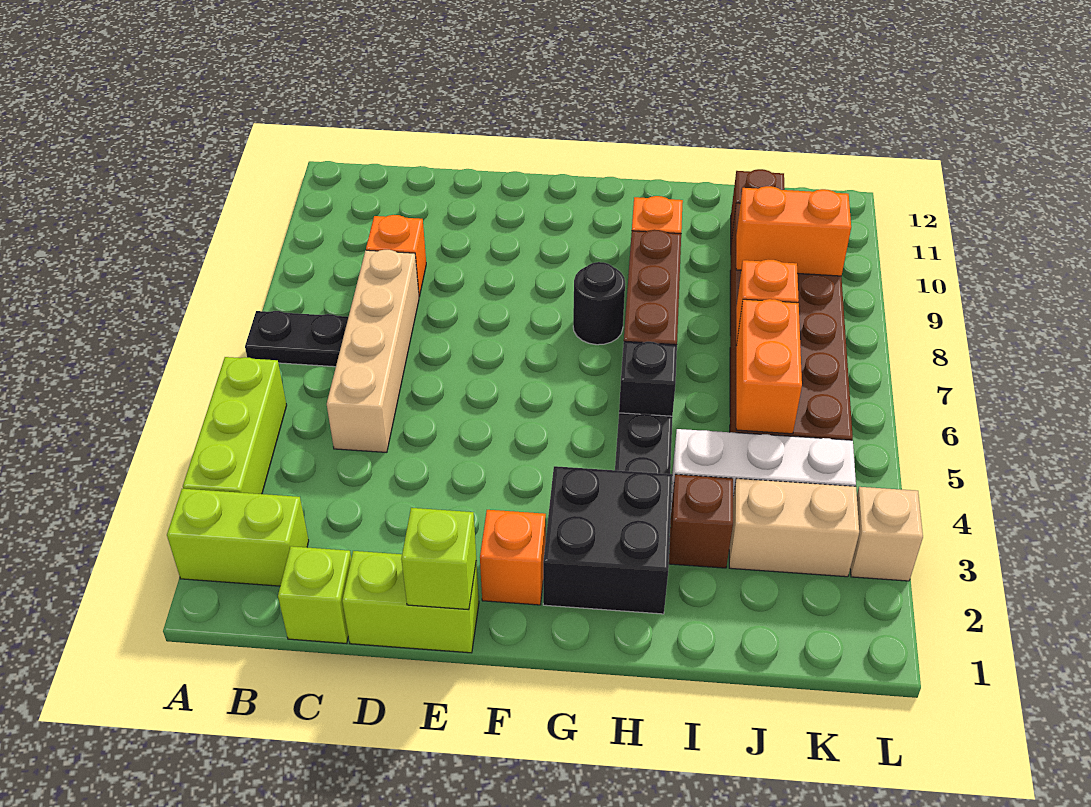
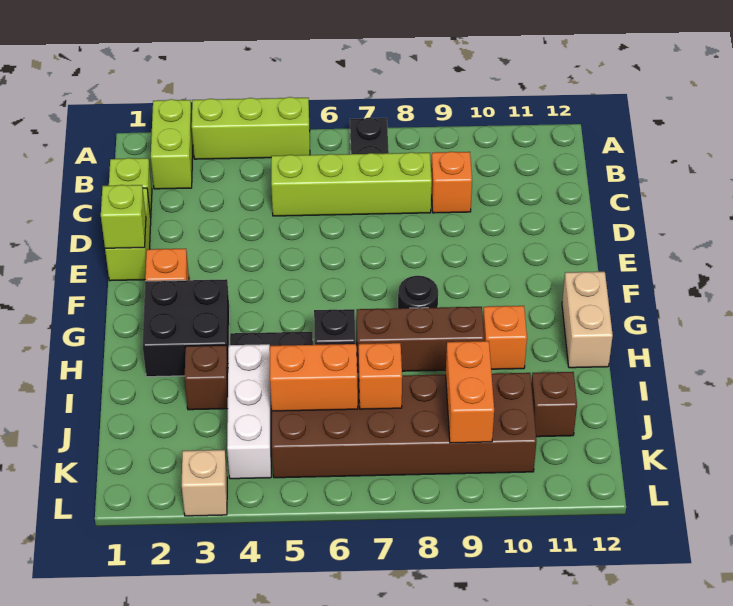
tan 1x4 brick [327,250,419,452] -> lime 1x4 brick [271,152,432,216]
tan 1x2 brick [729,478,859,577] -> tan 1x2 brick moved to [562,272,613,368]

